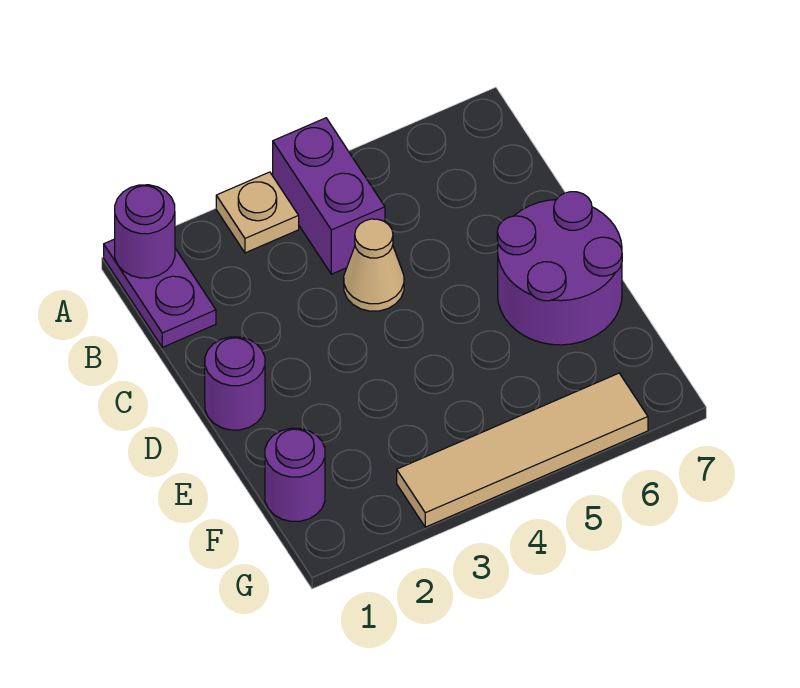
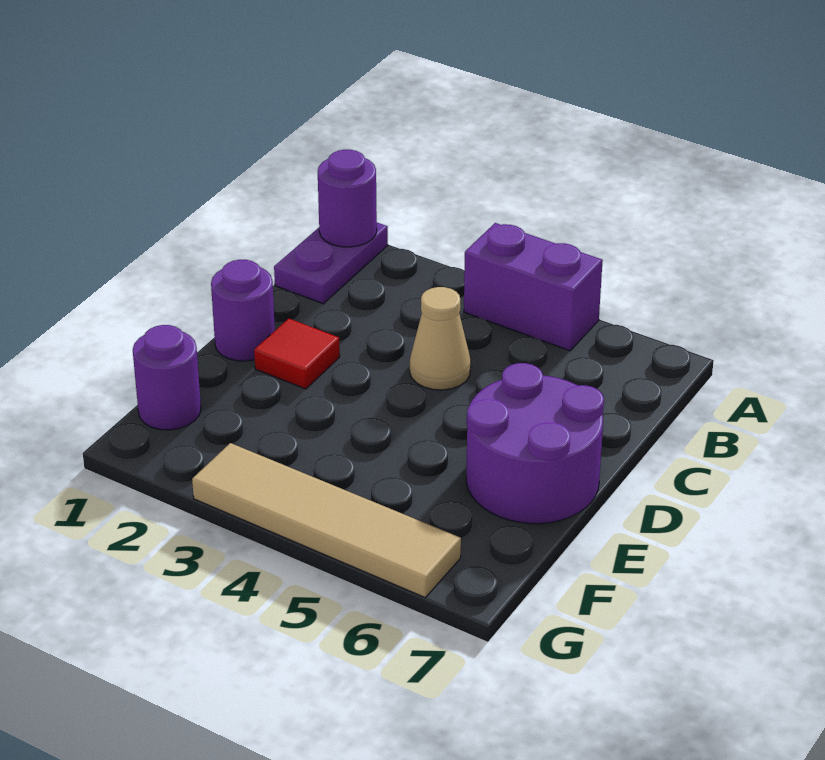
tan 1x1 plate [216,172,299,253] -> none
purple 1x2 brick [273,118,385,274] -> purple 1x2 brick turned to [464,223,603,351]
none -> red 1x1 tile [254,319,340,389]

